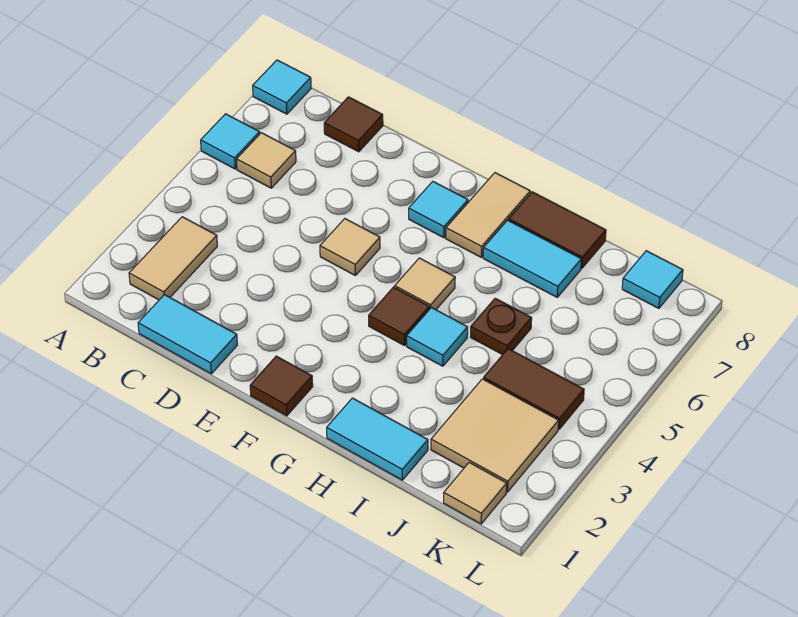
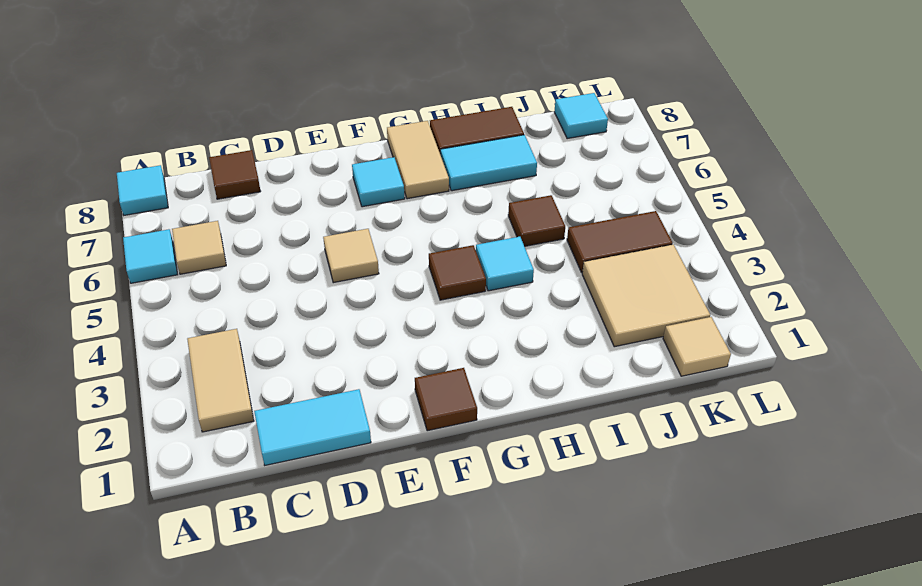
tan 1x1 tile [395,258,455,310] -> none
cyan 1x2 tile [327,398,428,480] -> none
brown 1x1 plate [471,298,532,355] -> brown 1x1 tile [508,195,565,246]

